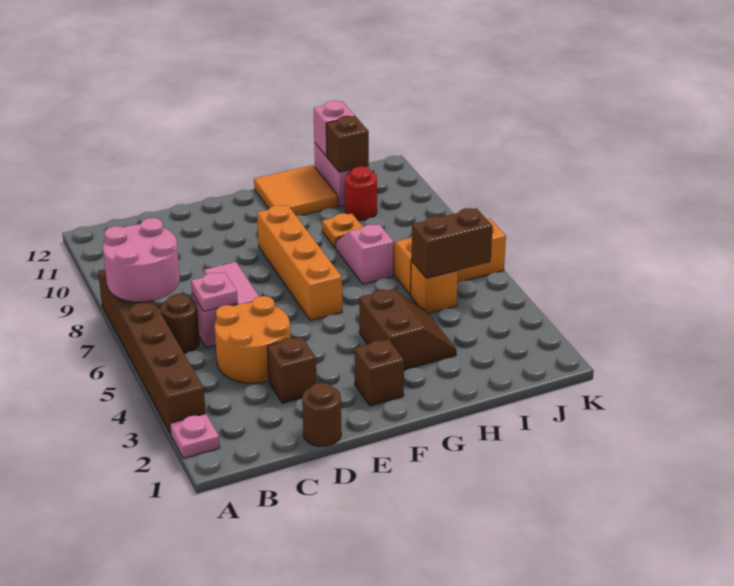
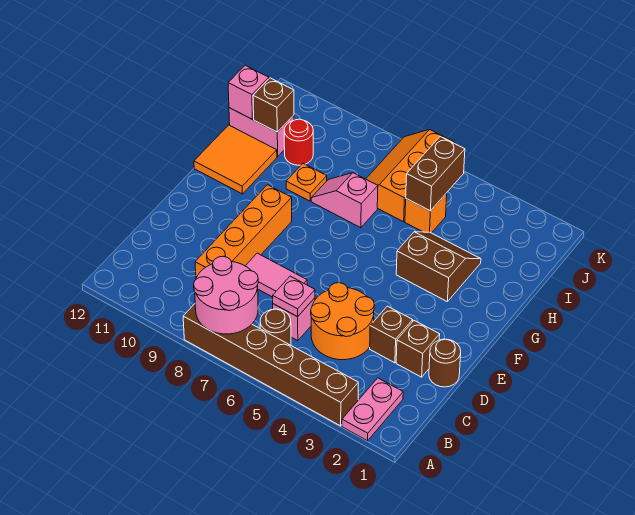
pink 1x1 plate [170,414,220,458] -> pink 1x2 plate [342,378,403,441]
brown 1x1 brick [355,339,404,406] -> brown 1x1 brick moved to [396,321,440,377]
orange 1x4 brick [257,205,342,321] -> orange 1x4 brick turned to [195,185,292,278]

